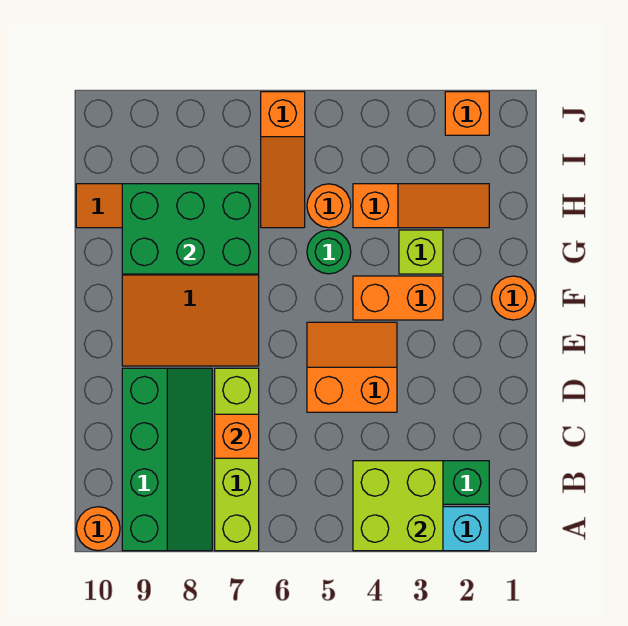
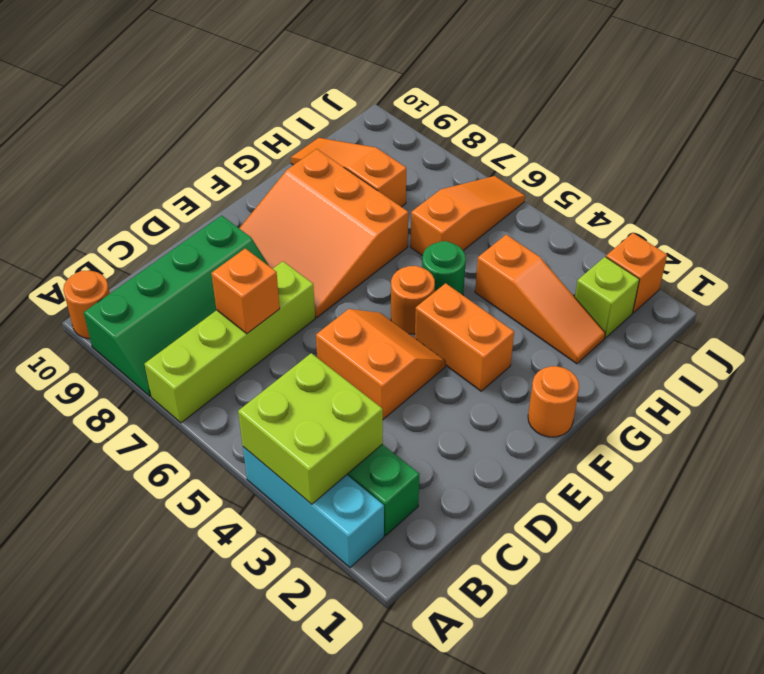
lime 1x1 brick [399,230,443,274] -> lime 1x1 brick moved to [575,257,639,338]
green 2x3 brick [122,184,259,274] -> none
orange 1x1 round brick [307,184,351,228] -> orange 1x1 round brick moved to [391,266,435,334]
orange 1x3 slope [261,92,305,228] -> orange 1x3 slope turned to [411,176,525,256]

